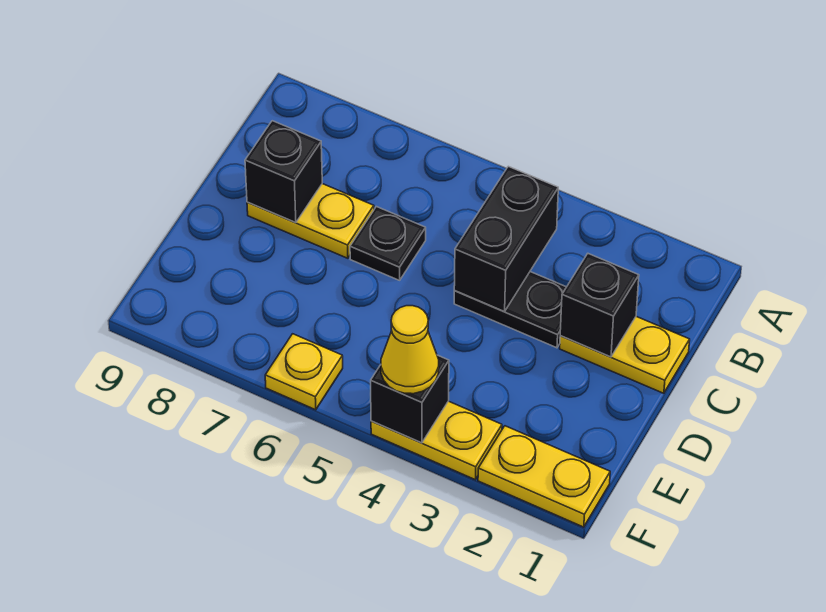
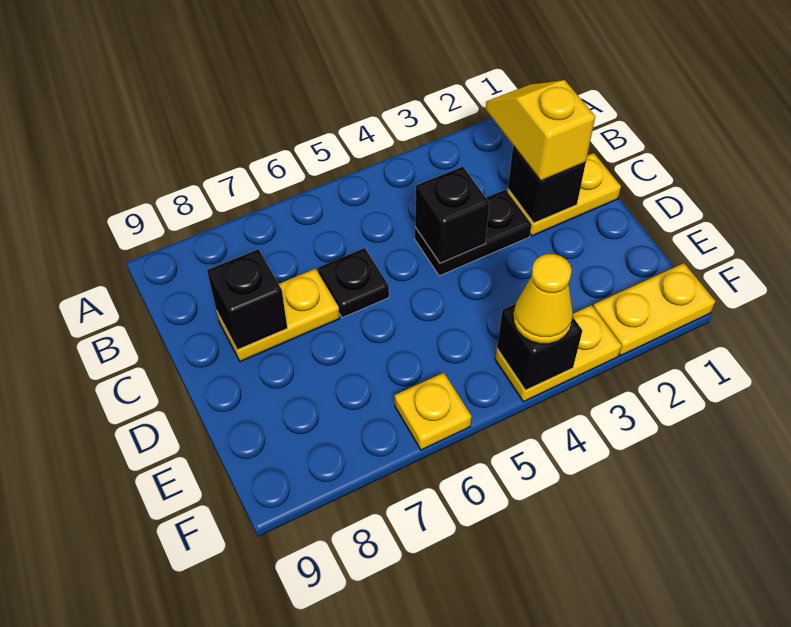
none -> yellow 1x2 slope [486,80,595,181]
black 1x2 brick [454,166,558,312] -> black 1x1 brick [415,167,490,263]

